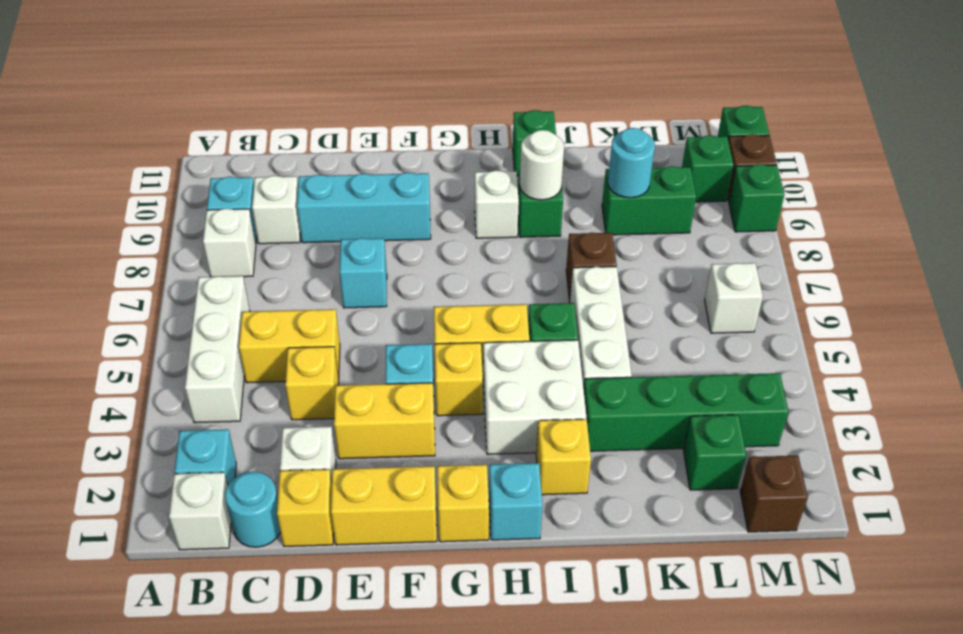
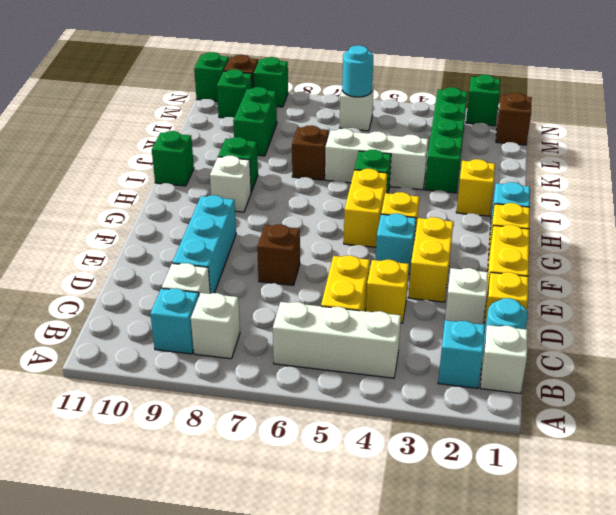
cyan 1x1 brick [340,238,387,308] -> brown 1x1 brick [257,224,300,285]
white 2x2 brick [483,340,586,454] -> none
white 1x1 round brick [520,130,564,200] -> none
cyan 1x1 round brick [608,128,655,198] -> cyan 1x1 round brick moved to [342,45,373,97]
green 1x1 brick [684,415,746,490] -> green 1x1 brick moved to [466,75,500,126]

